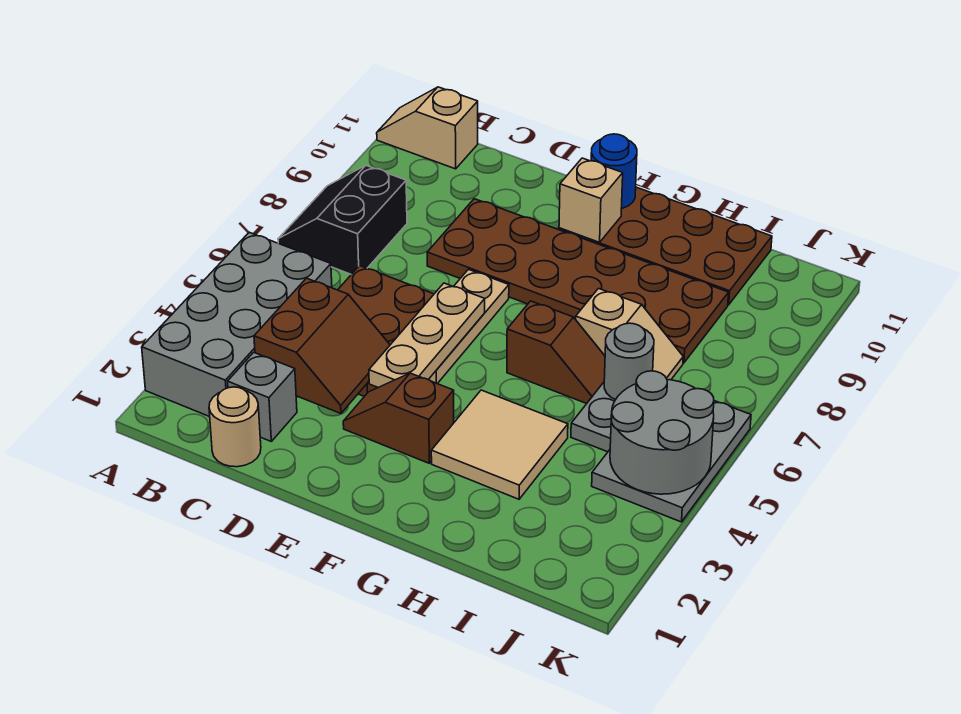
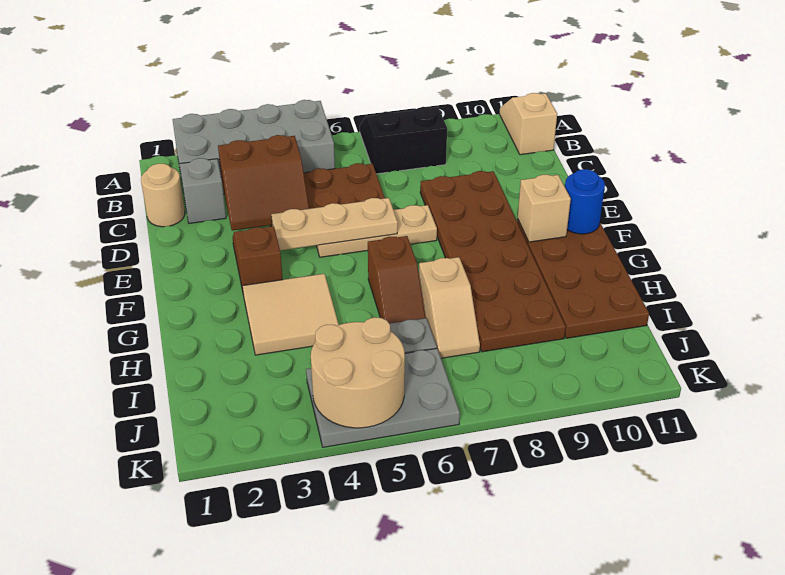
grey 1x1 round brick [604,323,654,400] -> none
grey 2x2 round brick [610,371,714,494] -> tan 2x2 round brick [311,317,405,428]

